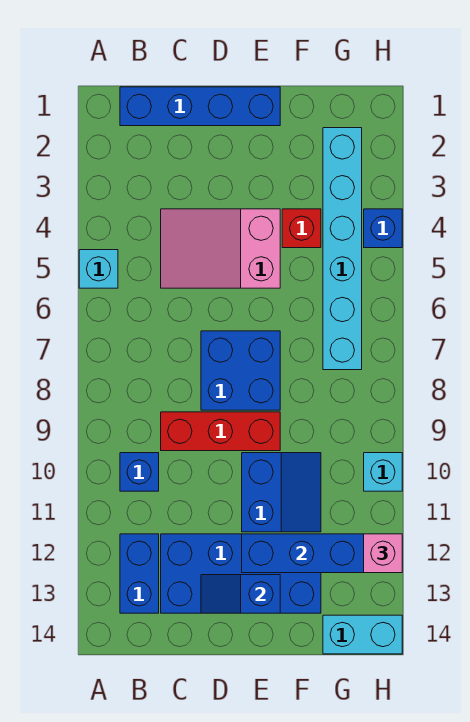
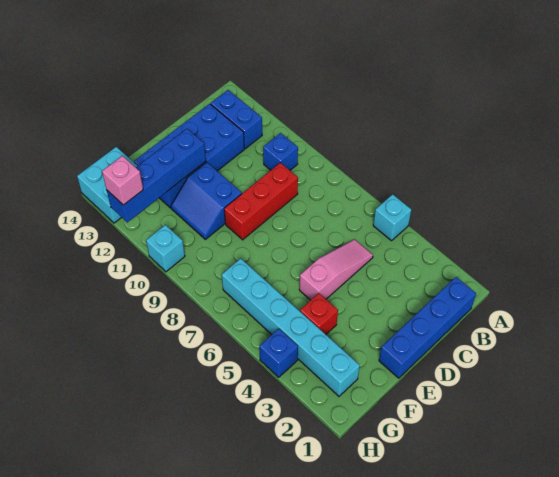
pink 2x3 slope [161,209,280,288] -> pink 1x3 slope [299,239,373,300]
blue 2x2 brick [201,331,280,410] -> none
blue 1x2 slope [201,575,280,613] -> none
cyan 1x2 brick [323,615,402,654] -> cyan 2x2 brick [77,147,137,223]

